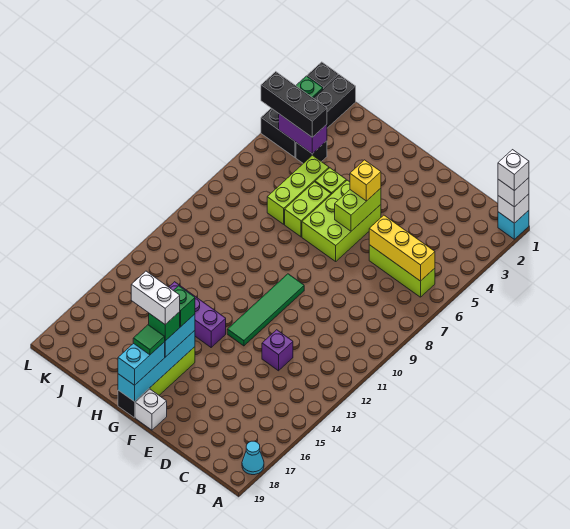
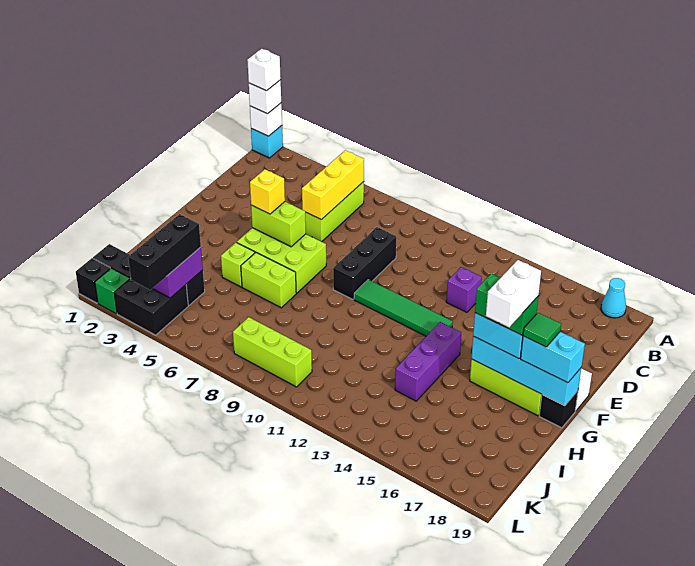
none -> black 1x3 brick [333,227,396,299]
lime 1x3 brick [267,155,329,224] -> lime 1x3 brick moved to [233,317,312,387]

